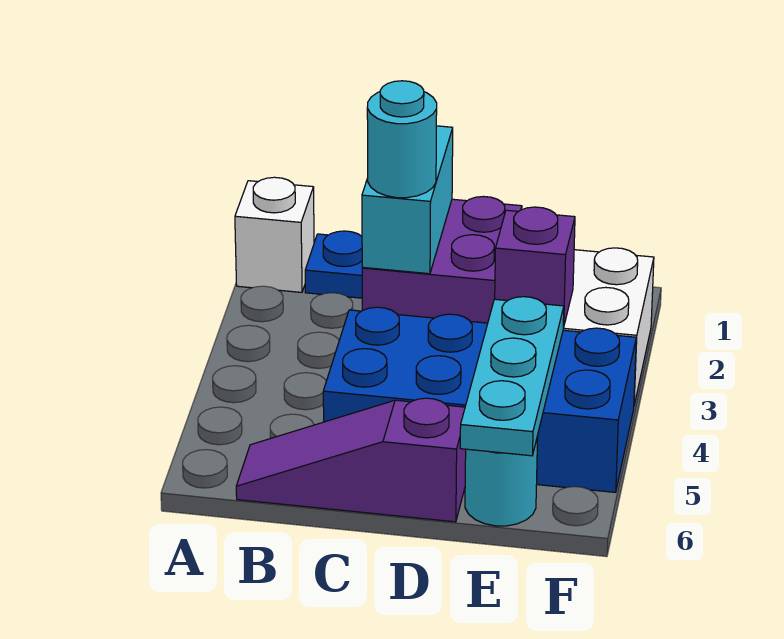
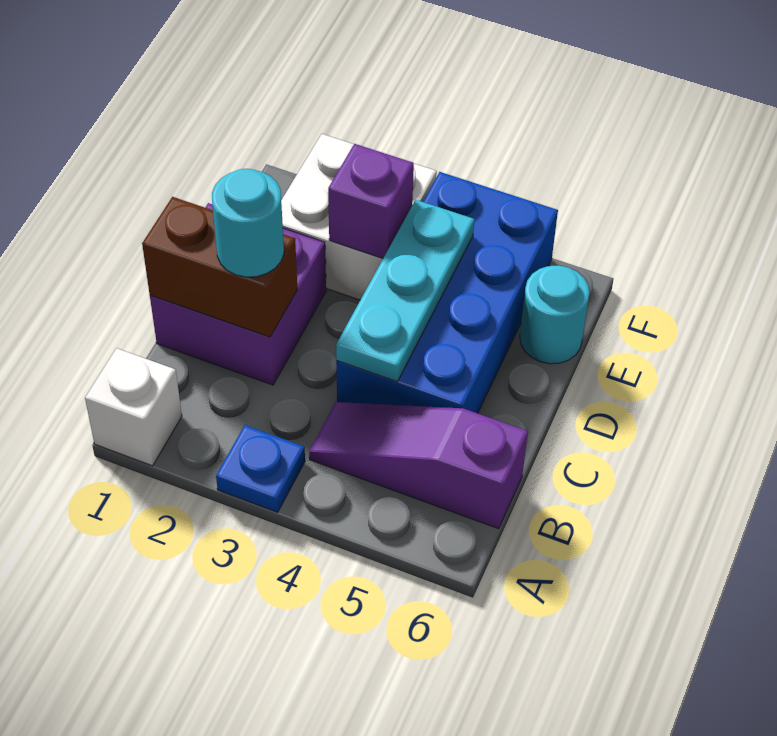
blue 1x1 plate [305,231,362,298] -> blue 1x1 plate moved to [216,425,305,512]
purple 1x3 slope [236,398,466,522] -> purple 1x3 slope turned to [309,402,528,529]
cyan 1x2 brick [362,126,453,274] -> brown 1x2 brick [142,197,297,337]
cyan 1x3 plate [460,297,564,456] -> cyan 1x3 plate turned to [336,200,474,382]

